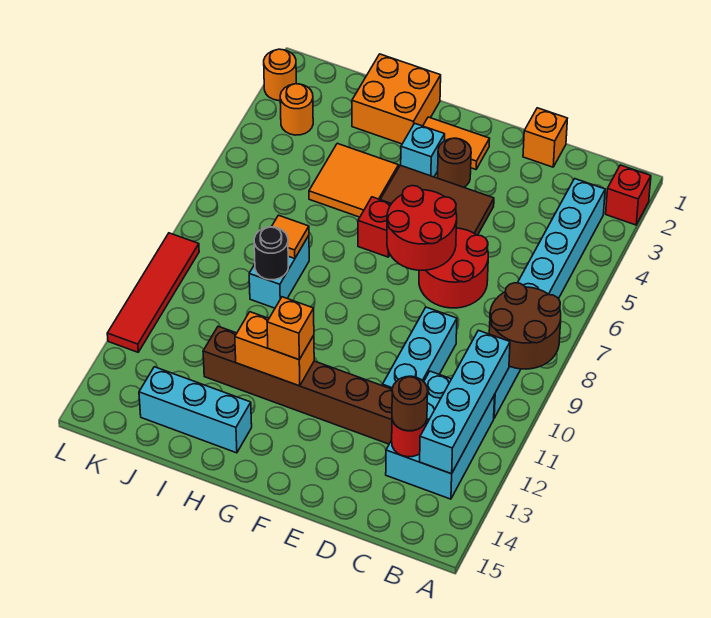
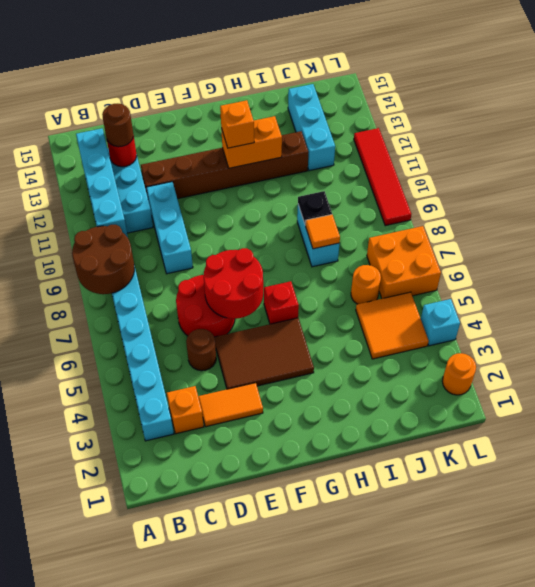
red 1x1 brick [606,165,651,225] -> none
orange 1x1 brick [523,108,567,167] -> orange 1x1 brick moved to [167,386,204,434]
orange 1x2 tile [423,117,490,170] -> orange 1x2 tile moved to [198,383,263,427]
brown 1x1 round brick [438,138,471,187] -> brown 1x1 round brick moved to [186,329,216,371]
cyan 1x1 brick [401,123,445,177] -> cyan 1x1 brick moved to [421,299,460,346]
orange 2x2 brick [352,54,441,144] -> orange 2x2 brick moved to [367,226,441,299]
orange 2x2 tile [309,143,399,217] -> orange 2x2 tile moved to [356,292,429,359]
cyan 1x3 brick [139,367,252,453] -> cyan 1x3 brick turned to [288,84,335,171]
black 1x1 round brick [254,227,288,280] -> black 1x1 plate [298,191,332,225]
orange 1x1 round brick [280,84,313,135] -> orange 1x1 round brick moved to [351,265,381,304]

